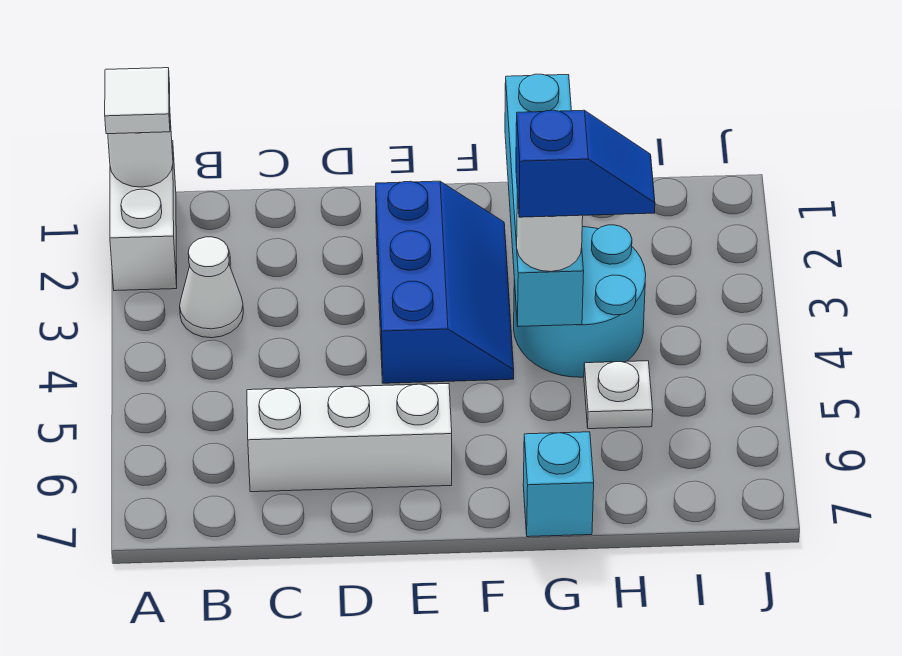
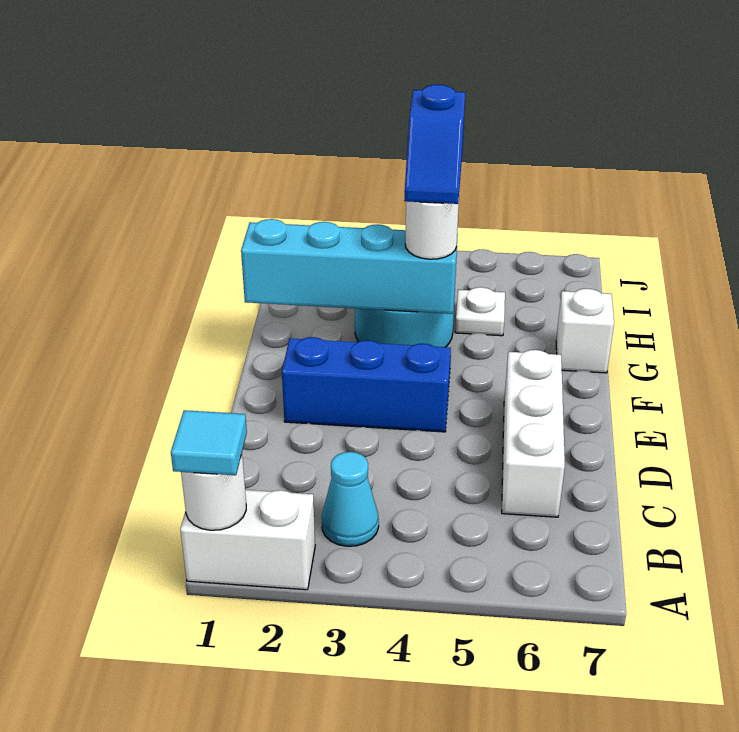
white 1x1 tile [105,68,170,134] -> cyan 1x1 tile [171,410,247,475]
white 1x1 cone [180,237,243,338] -> cyan 1x1 cone [322,452,379,546]
blue 1x2 slope [516,110,655,217] -> blue 1x2 slope turned to [404,85,465,204]
cyan 1x1 brick [523,432,594,537] -> white 1x1 brick [556,289,614,373]

